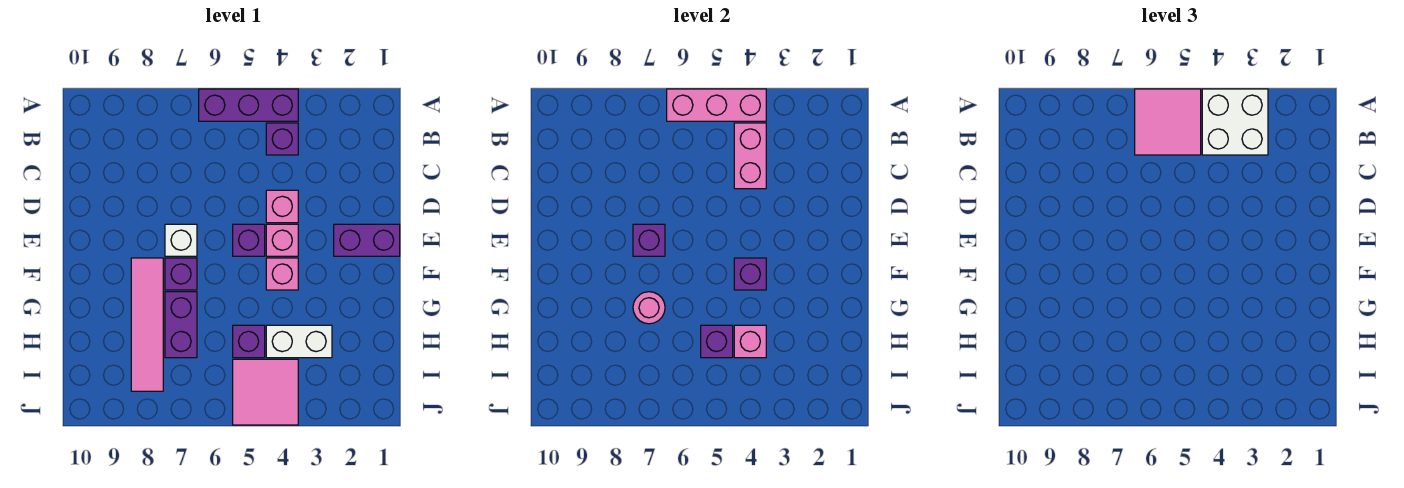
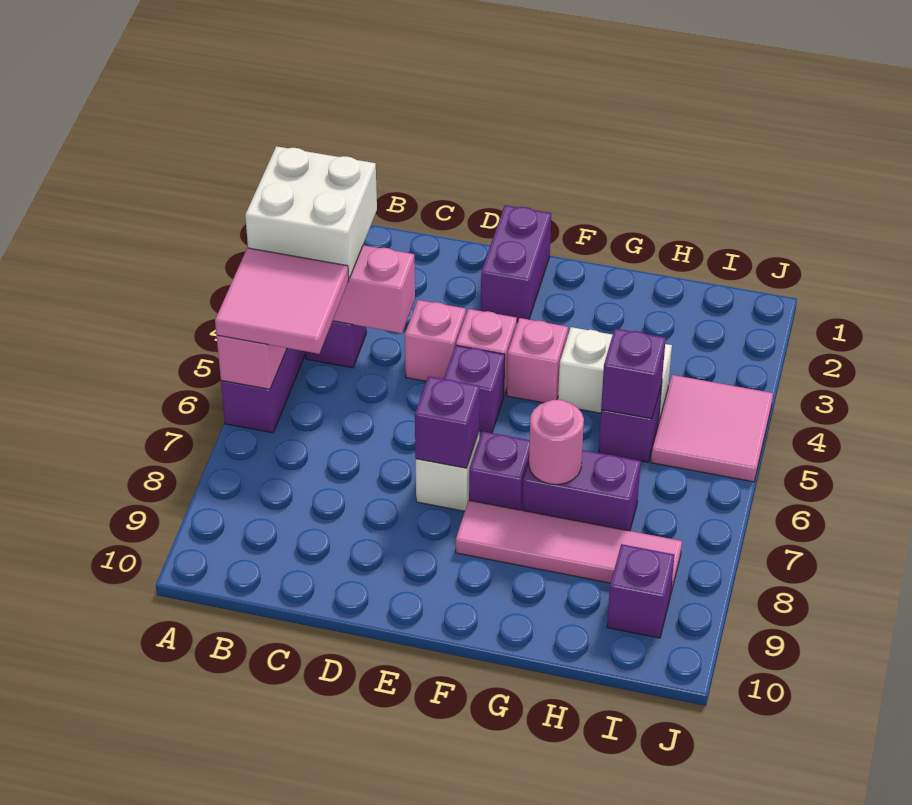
purple 1x1 brick [734,258,766,290] -> purple 1x1 brick moved to [607,544,674,638]
white 1x2 brick [266,325,332,358] -> white 1x2 brick turned to [558,327,672,424]
pink 1x1 brick [734,325,766,358] -> none

